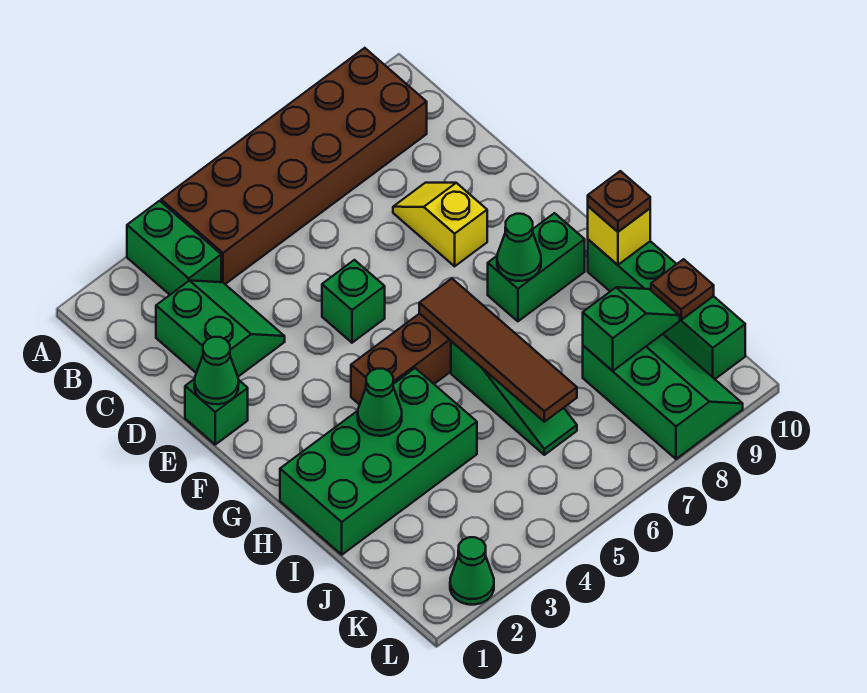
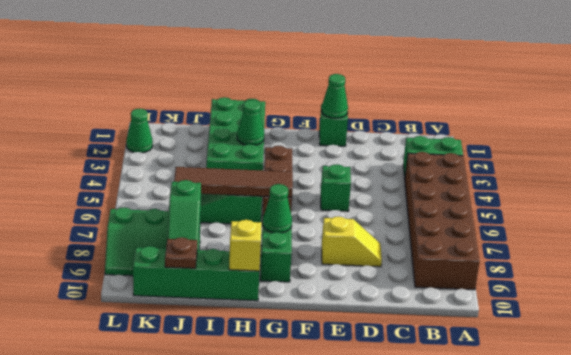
green 2x2 slope [156,281,285,377] -> none
brown 1x1 plate [588,171,650,232] -> none

